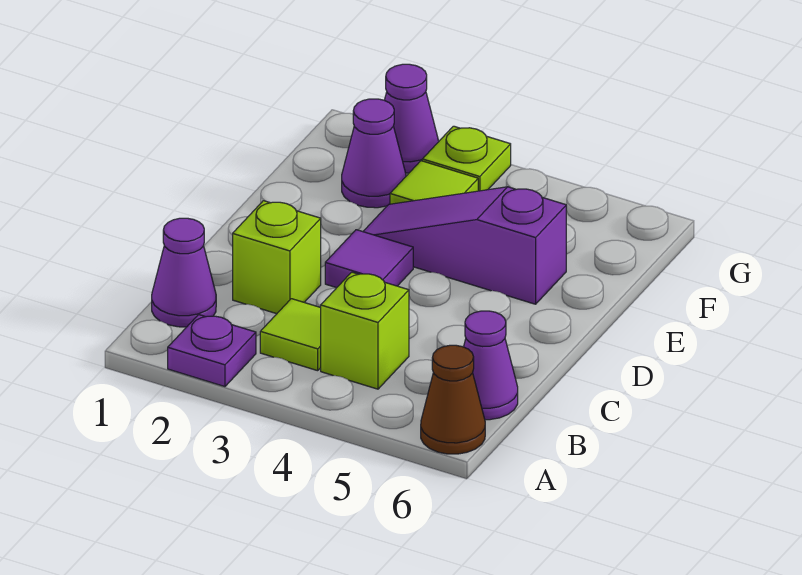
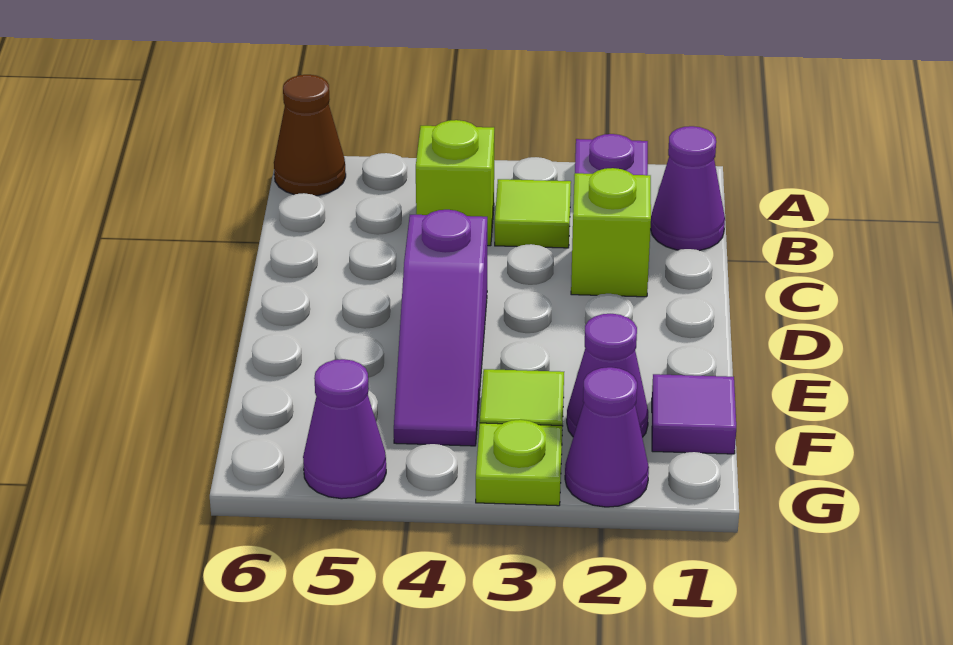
purple 1x1 cone [464,311,518,420] -> purple 1x1 cone moved to [303,359,386,499]
purple 1x1 tile [325,230,413,288] -> purple 1x1 tile moved to [652,374,736,454]
purple 1x3 slope [363,187,566,304] -> purple 1x3 slope turned to [394,210,487,446]

